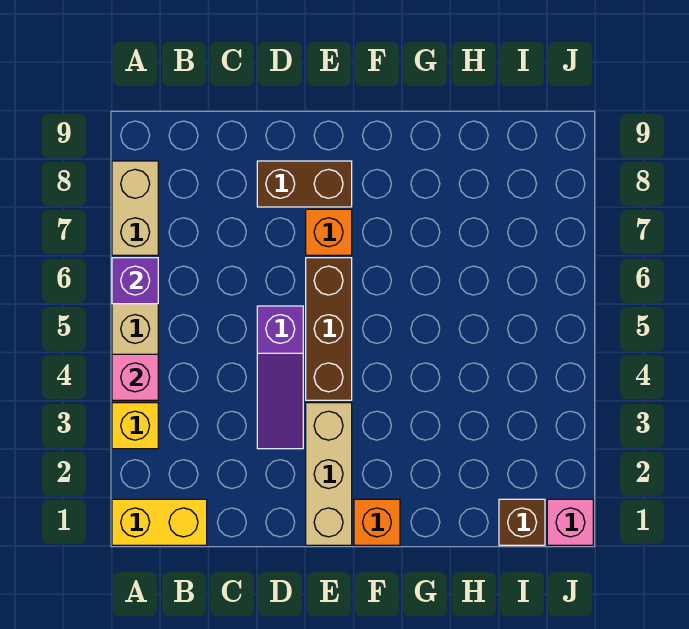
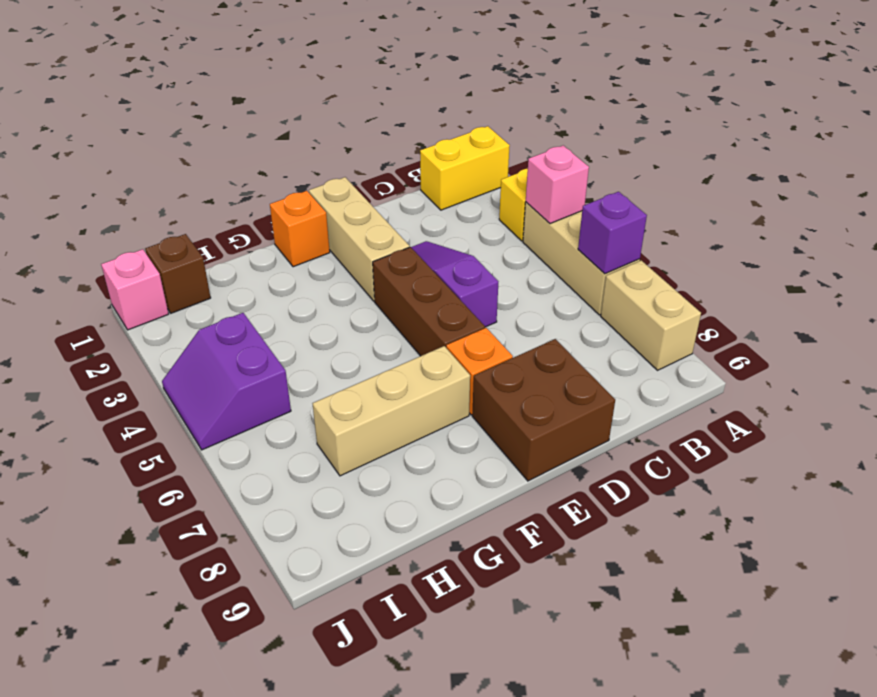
brown 1x2 brick [257,161,352,207] -> brown 2x2 brick [472,339,615,481]
none -> tan 1x3 brick [313,346,470,476]
none -> purple 2x2 slope [162,313,291,450]

